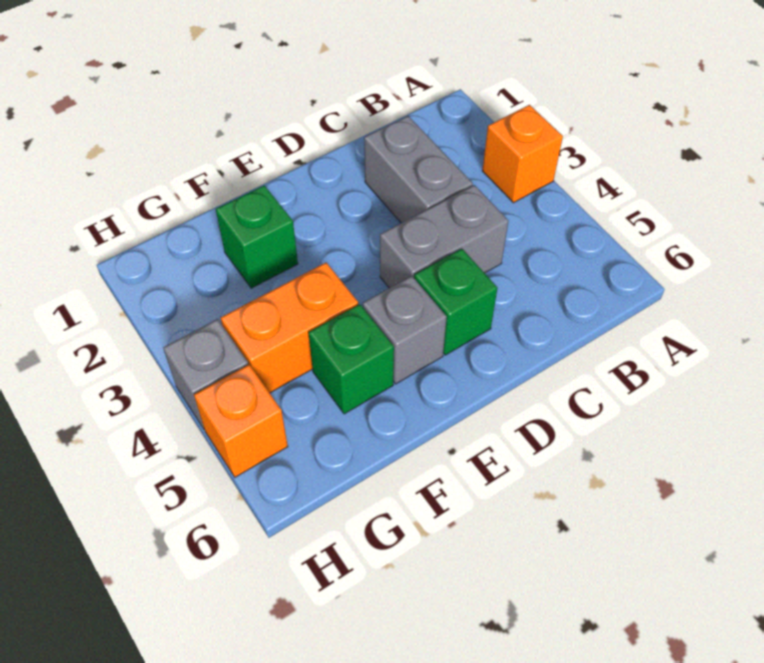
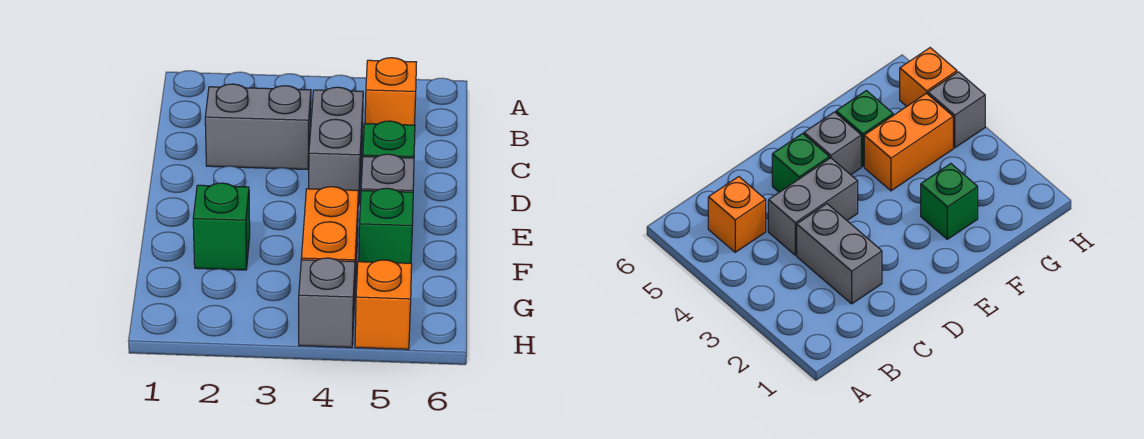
orange 1x1 brick [482,105,563,203] -> orange 1x1 brick moved to [365,58,416,125]

